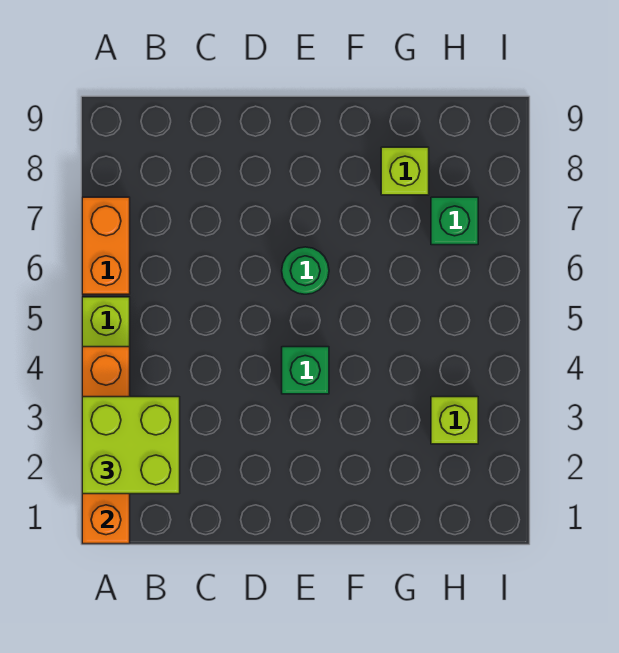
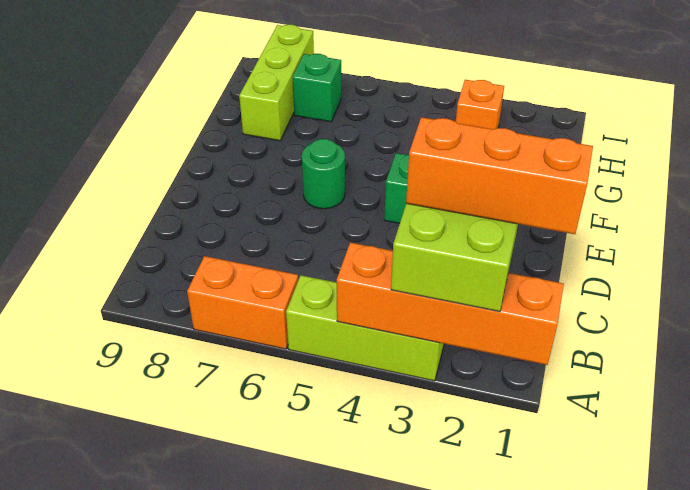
none -> orange 1x3 brick [406,117,593,234]
lime 1x1 brick [381,147,429,195] -> lime 1x3 brick [239,25,314,141]
lime 1x1 brick [431,397,478,444] -> orange 1x1 brick [456,80,504,129]

